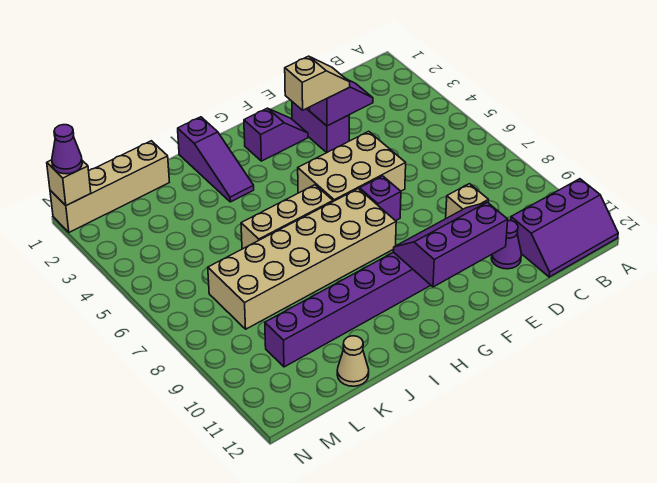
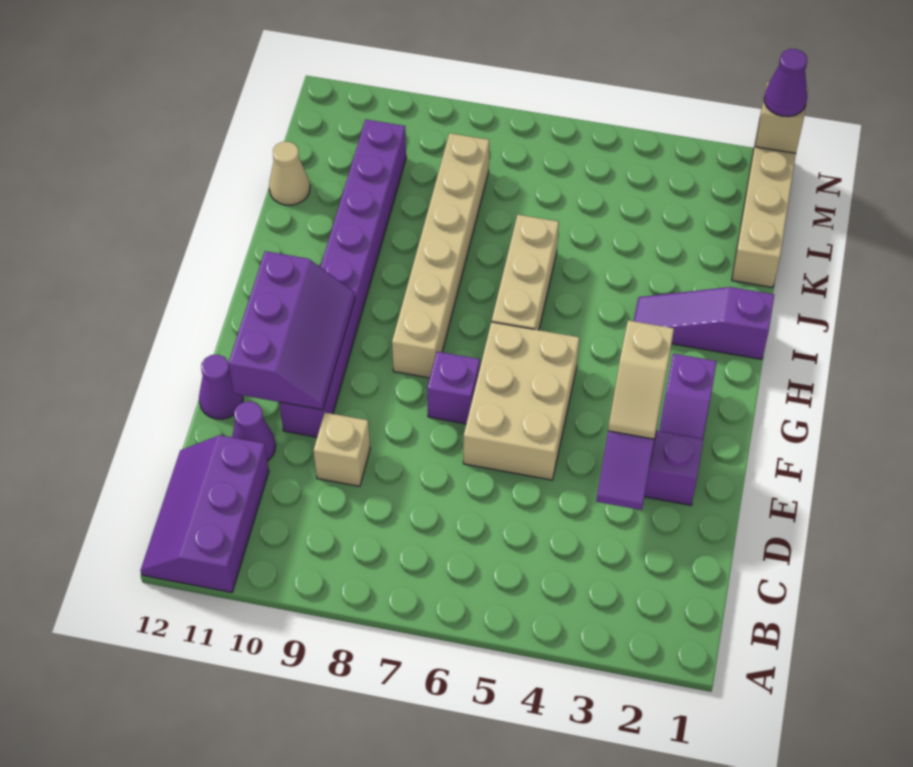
none -> purple 1x1 cone [199,355,243,419]
tan 2x6 brick [208,189,396,329] -> tan 1x6 brick [392,133,489,378]

